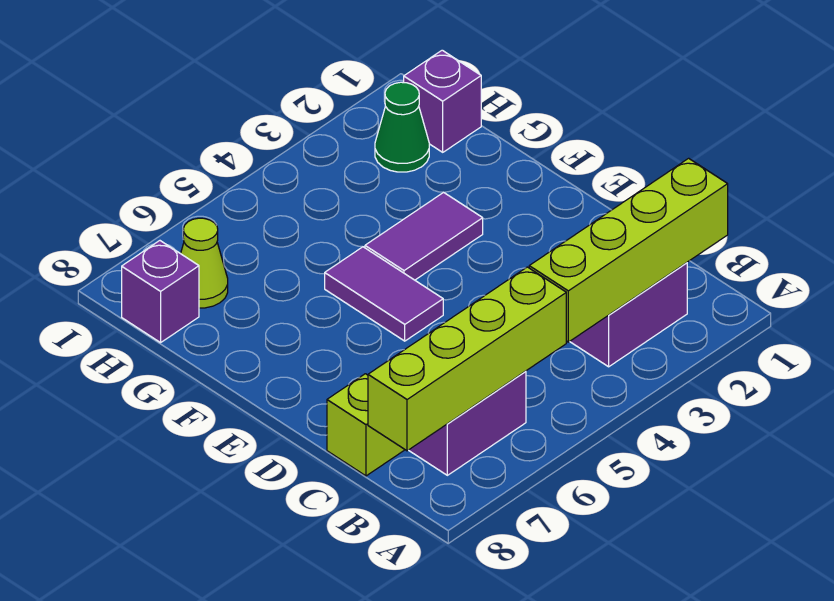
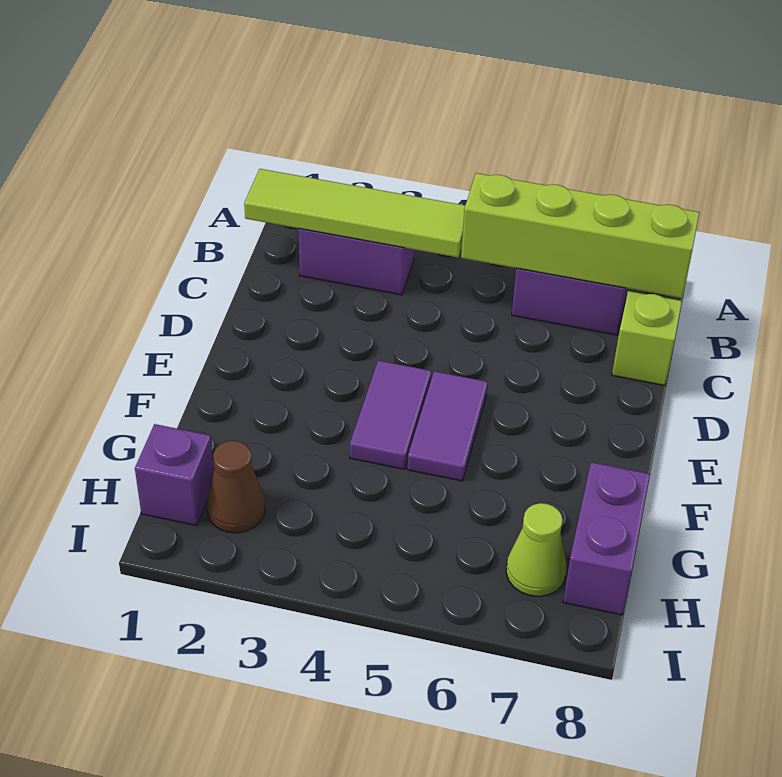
lime 1x4 brick [529,158,728,342] -> lime 1x4 tile [244,169,465,257]
purple 1x2 tile [365,192,483,280] -> purple 1x2 tile turned to [350,361,431,469]
green 1x1 cone [375,82,429,172] -> brown 1x1 cone [207,441,265,533]
purple 1x1 brick [122,241,199,343] -> purple 1x2 brick [563,462,650,615]

